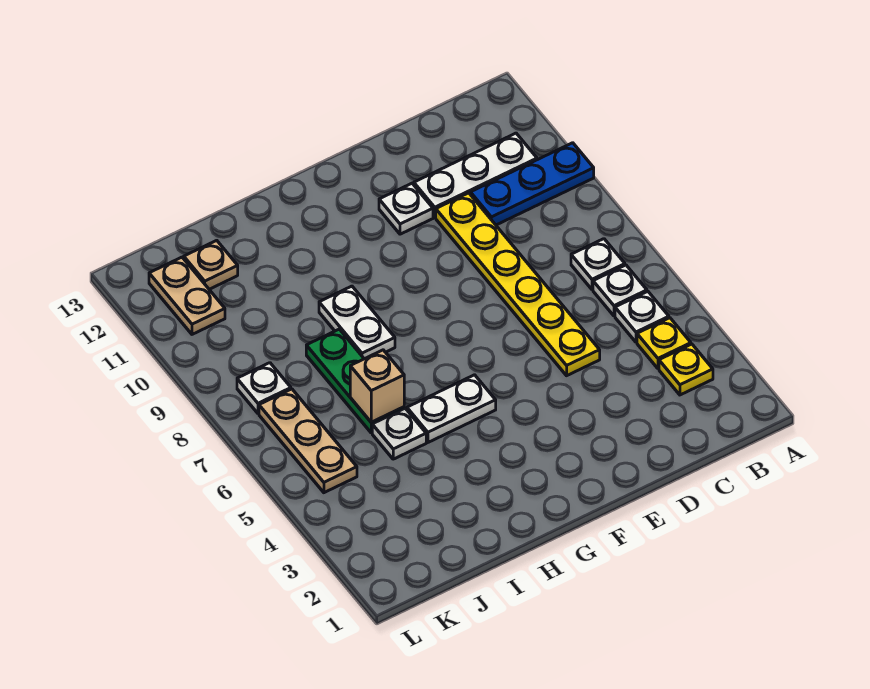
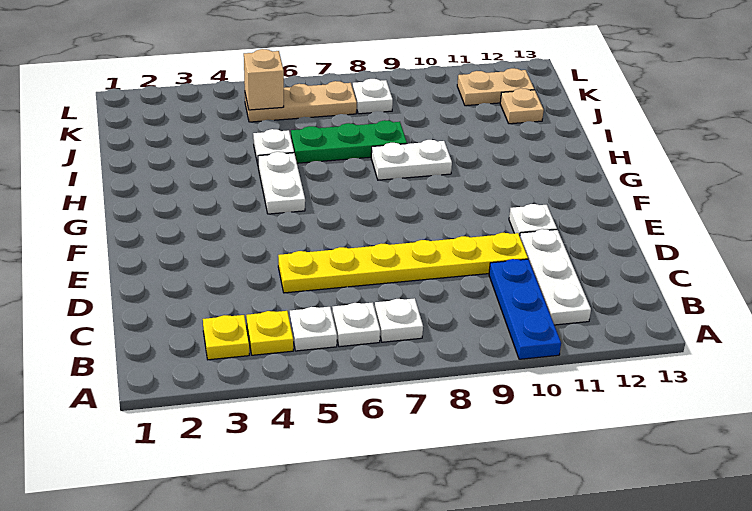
tan 1x1 brick [350,350,404,422] -> tan 1x1 brick moved to [244,49,284,110]

